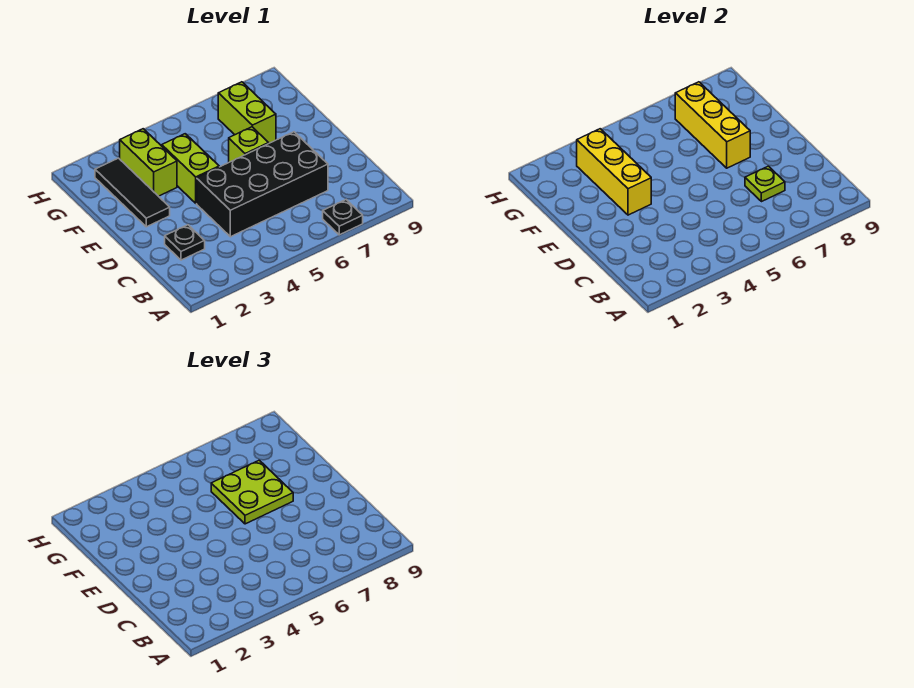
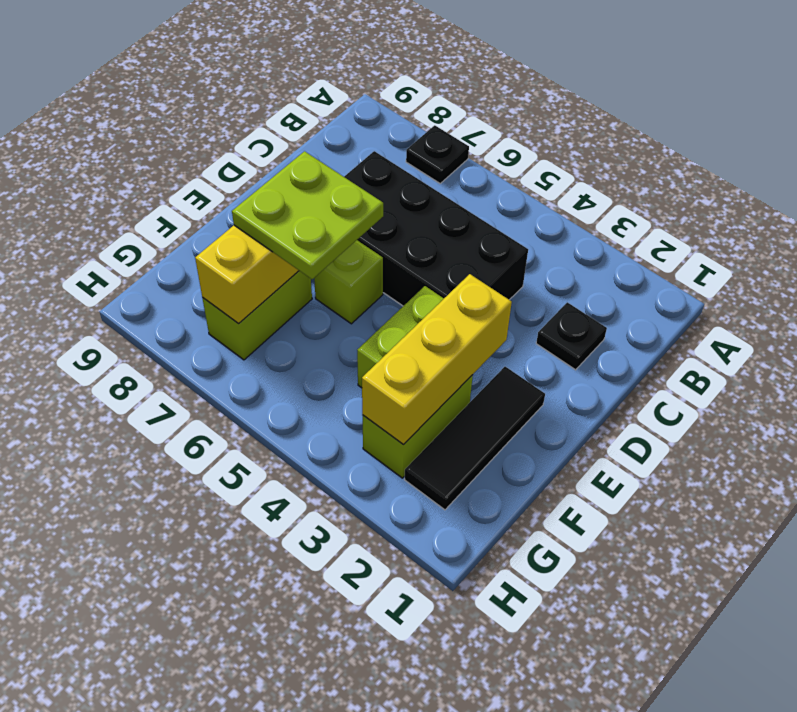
lime 1x1 plate [745,166,785,202] -> none

